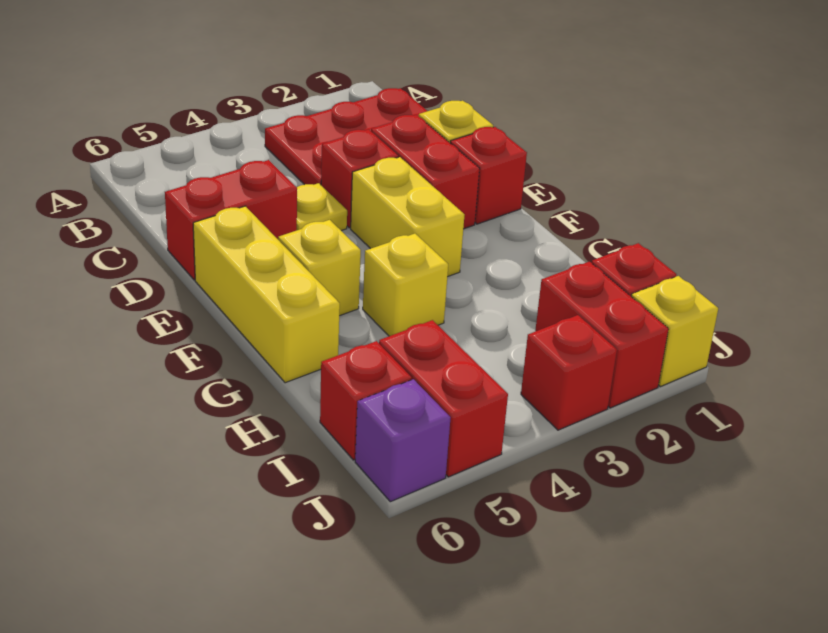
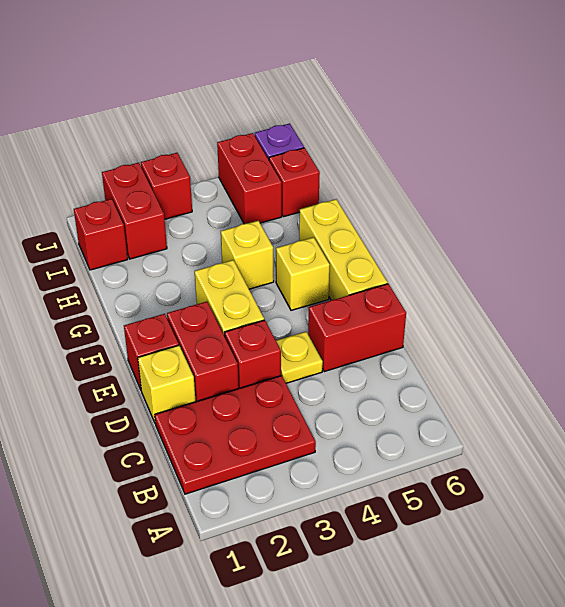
yellow 1x1 brick [631,276,718,387] -> none

